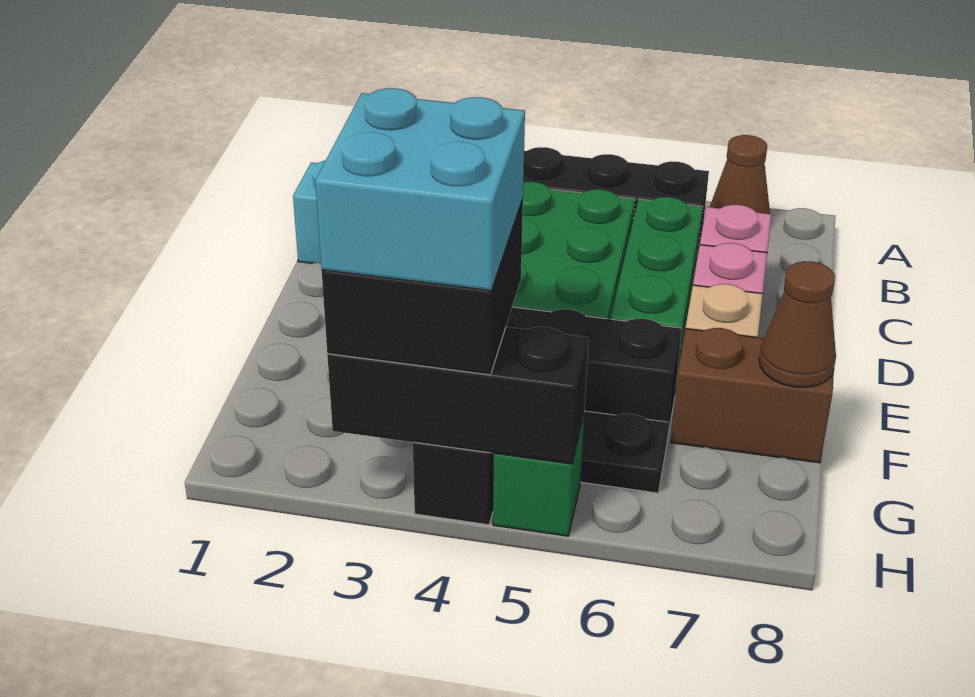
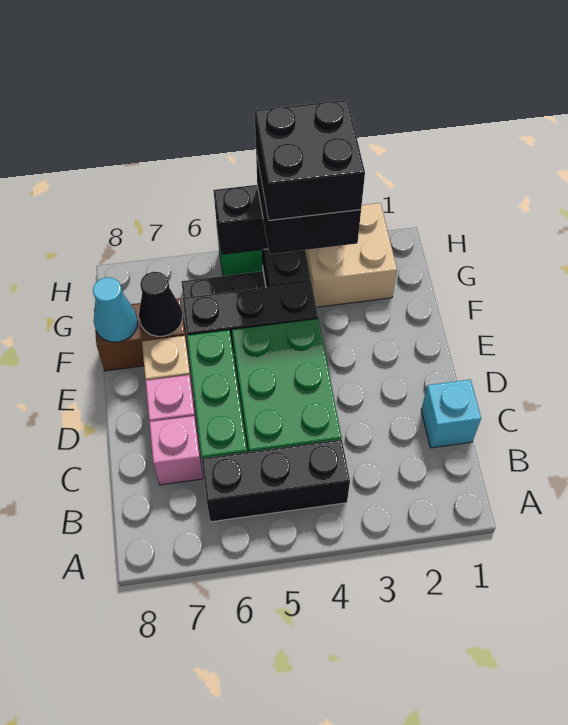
brown 1x1 cone [710,135,770,214] -> none
none -> black 1x1 cone [139,272,183,336]
brown 1x1 cone [759,261,836,387] -> cyan 1x1 cone [93,277,138,342]
none -> tan 2x2 brick [305,203,397,307]
cyan 2x2 brick [315,88,525,291] -> black 2x2 brick [255,100,365,221]

